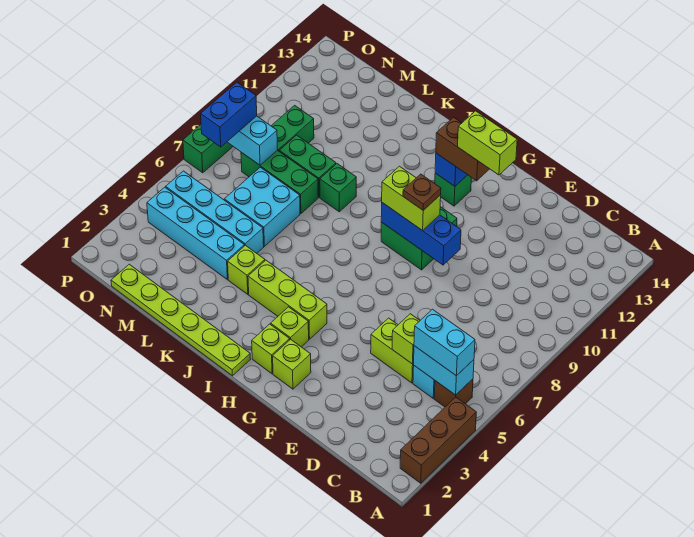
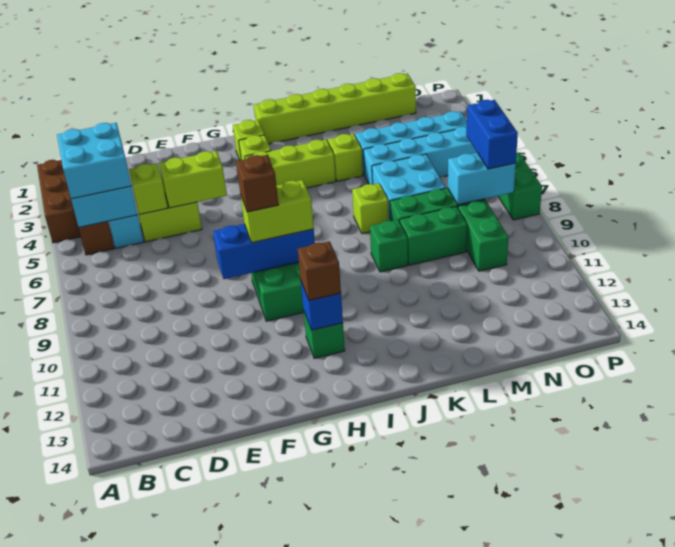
cyan 1x2 brick [414,309,475,376] -> cyan 2x2 brick [57,123,131,199]
lime 1x2 brick [458,111,517,175] -> lime 1x2 brick moved to [159,151,227,208]
lime 1x1 brick [273,339,311,389] -> lime 1x1 brick moved to [352,183,389,234]
brown 1x1 plate [403,174,441,210] -> brown 1x1 brick [236,155,278,212]
brown 1x2 brick [436,117,489,181] -> brown 1x1 brick [298,241,341,301]
lime 1x6 plate [111,264,251,376] -> lime 1x6 brick [254,73,416,144]

